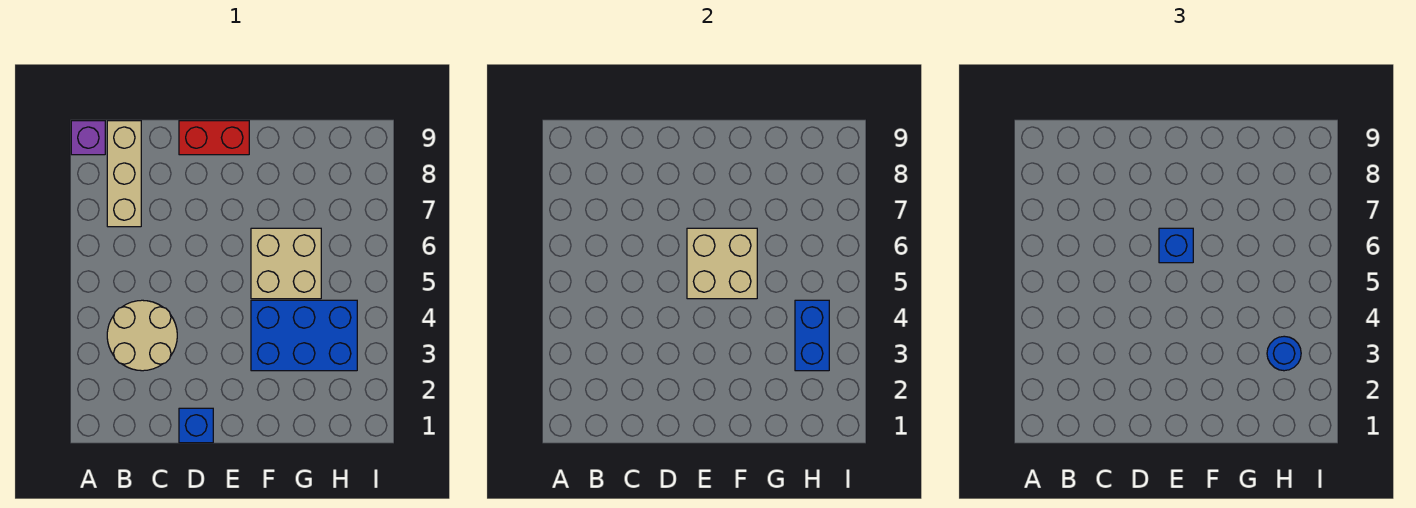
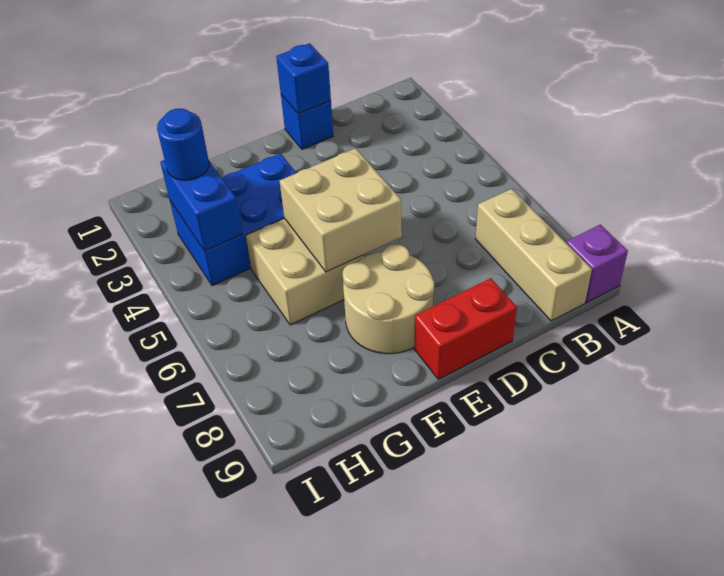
tan 2x2 round brick [107,300,177,371] -> tan 2x2 round brick moved to [343,244,434,354]
blue 1x1 brick [1159,228,1193,263] -> blue 1x1 brick moved to [276,43,331,114]

